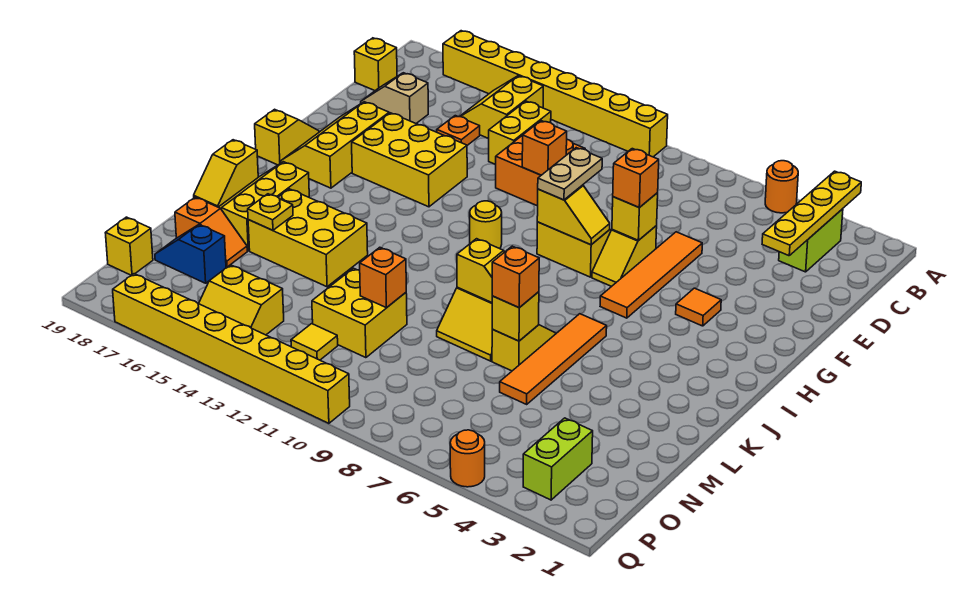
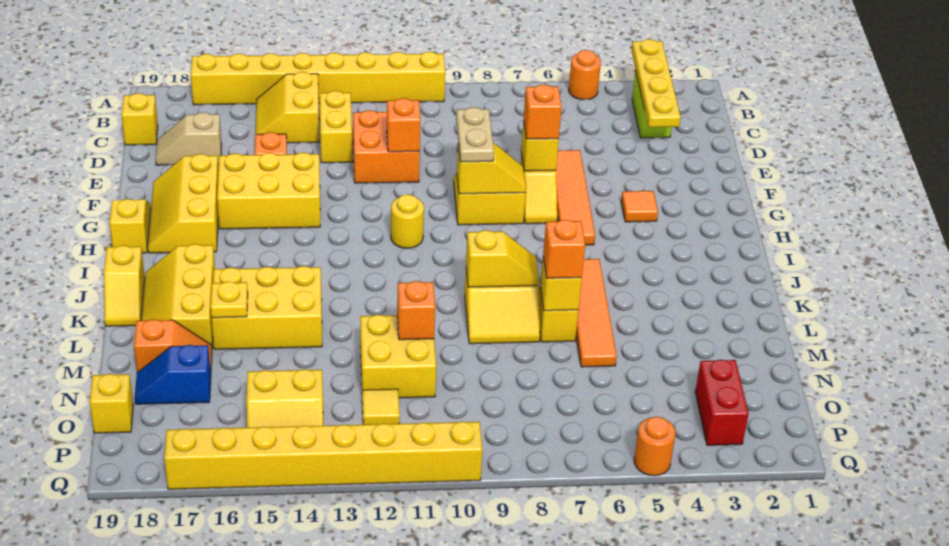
lime 1x2 brick [523,418,593,500] -> red 1x2 brick [695,360,749,445]

